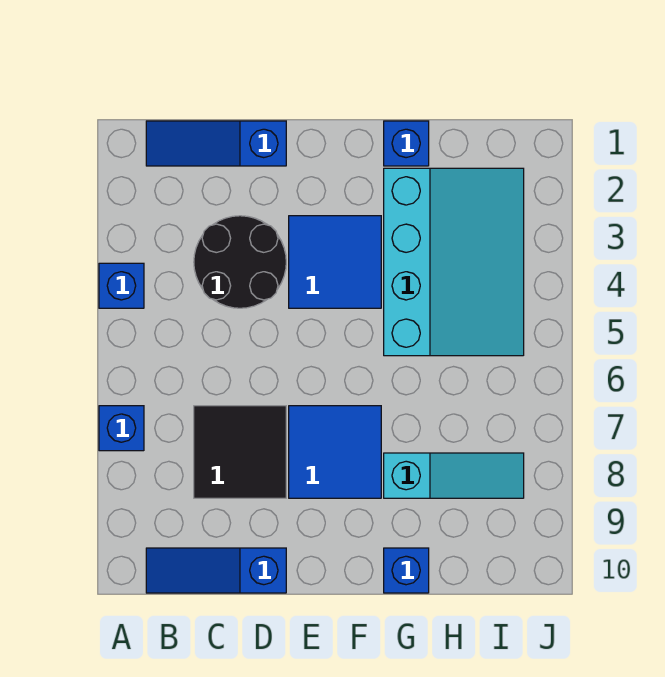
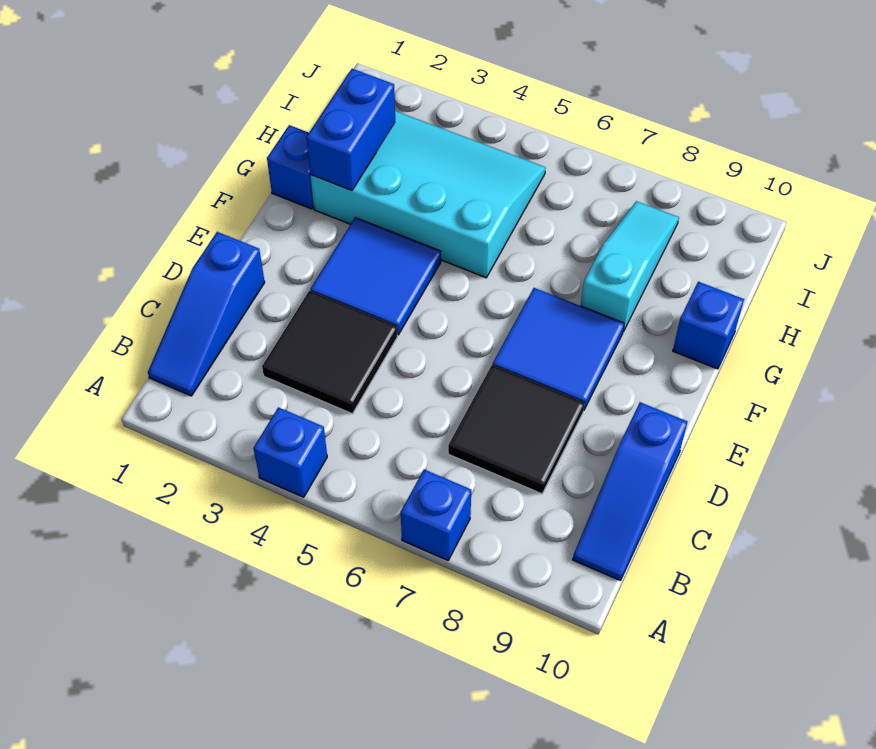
black 2x2 round brick [194,216,286,308] -> black 2x2 tile [262,291,397,414]
none -> blue 1x2 brick [306,69,395,191]

